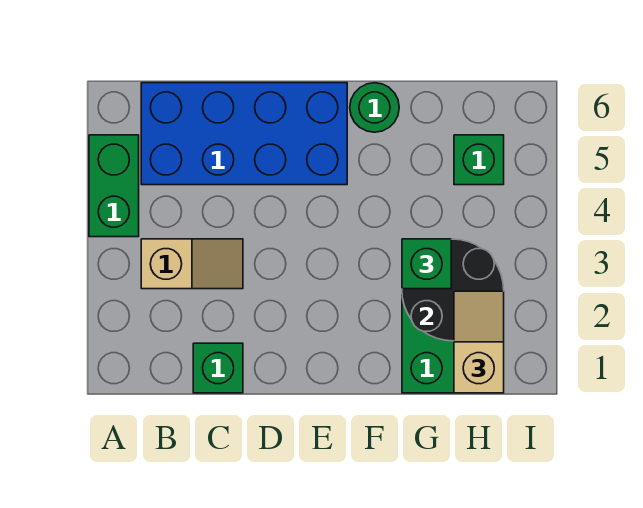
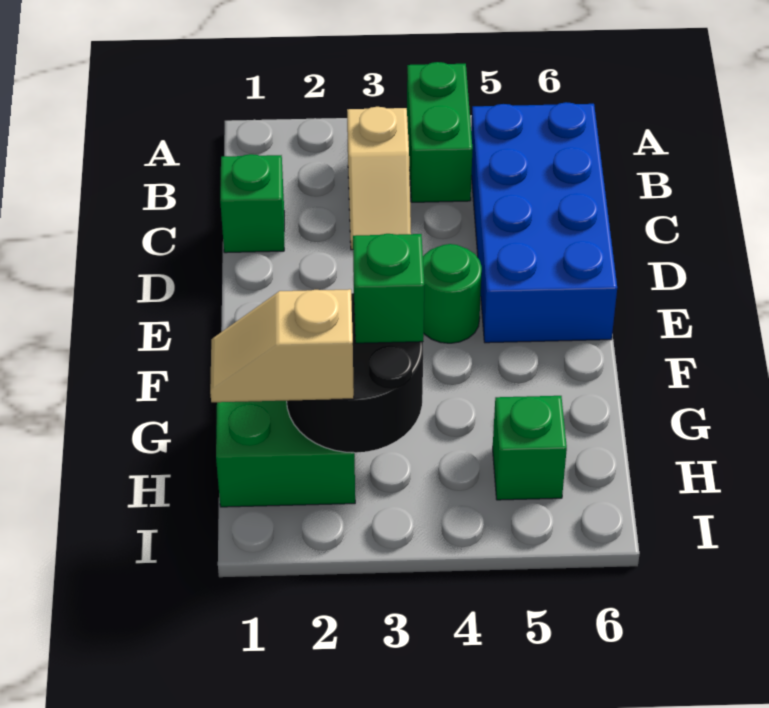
green 1x2 brick [89,135,139,237] -> green 1x2 brick turned to [407,62,473,202]
green 1x1 round brick [350,83,399,132] -> green 1x1 round brick moved to [423,244,482,343]
tan 1x2 slope [454,291,504,393] -> tan 1x2 slope turned to [210,289,354,402]

